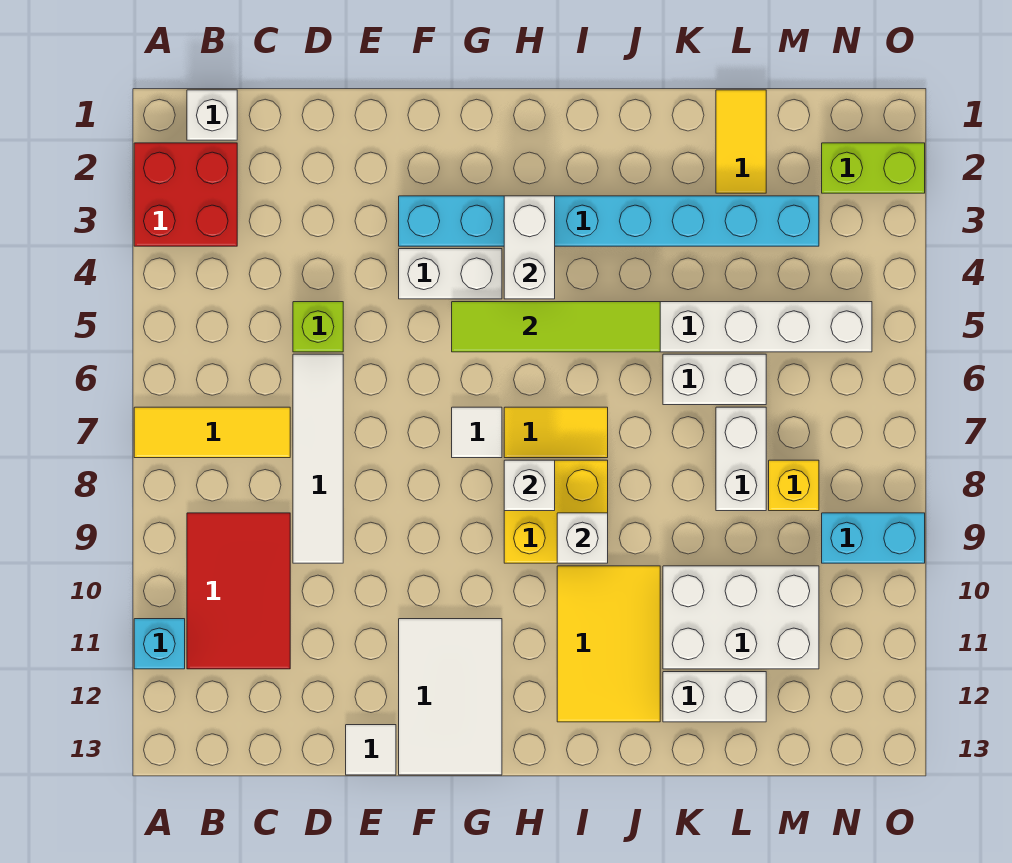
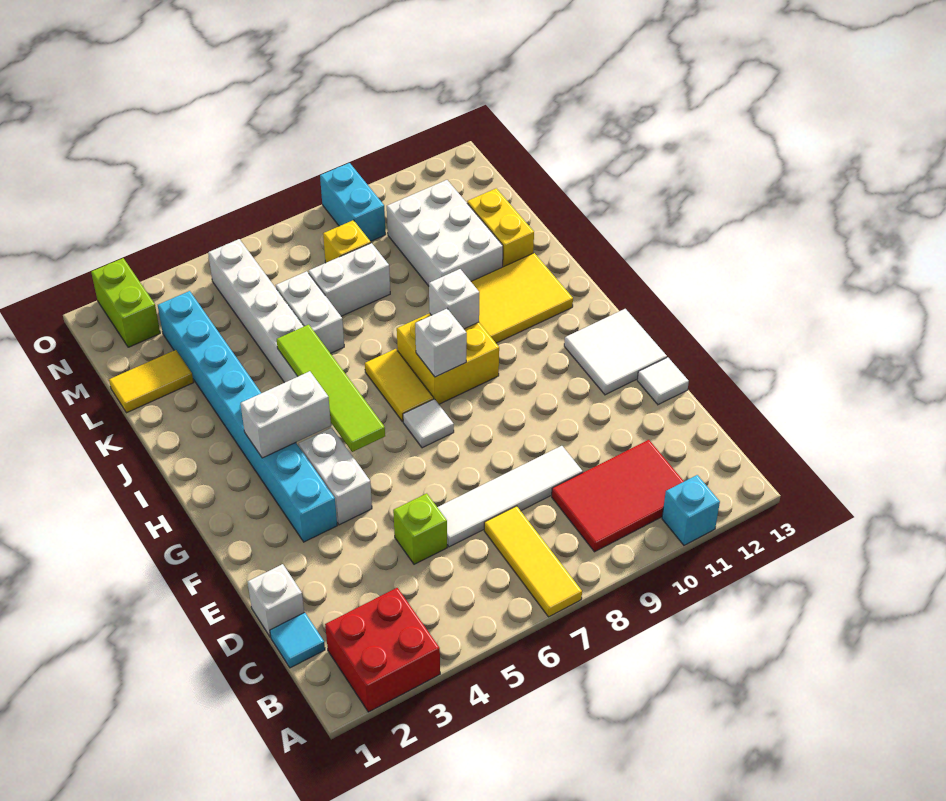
white 1x1 brick [187,90,237,140] -> white 1x1 brick moved to [248,564,304,637]
none -> cyan 1x1 tile [270,612,325,668]
white 2x3 tile [399,619,502,775] -> white 2x2 tile [564,309,667,395]
white 1x2 brick [663,672,766,722] -> yellow 1x2 brick [467,188,534,267]

